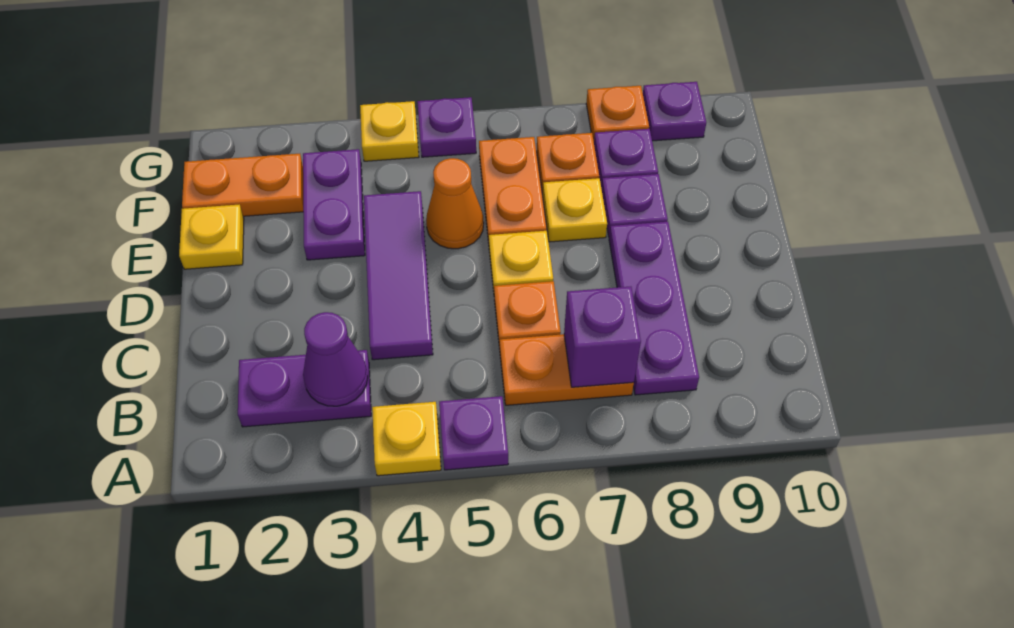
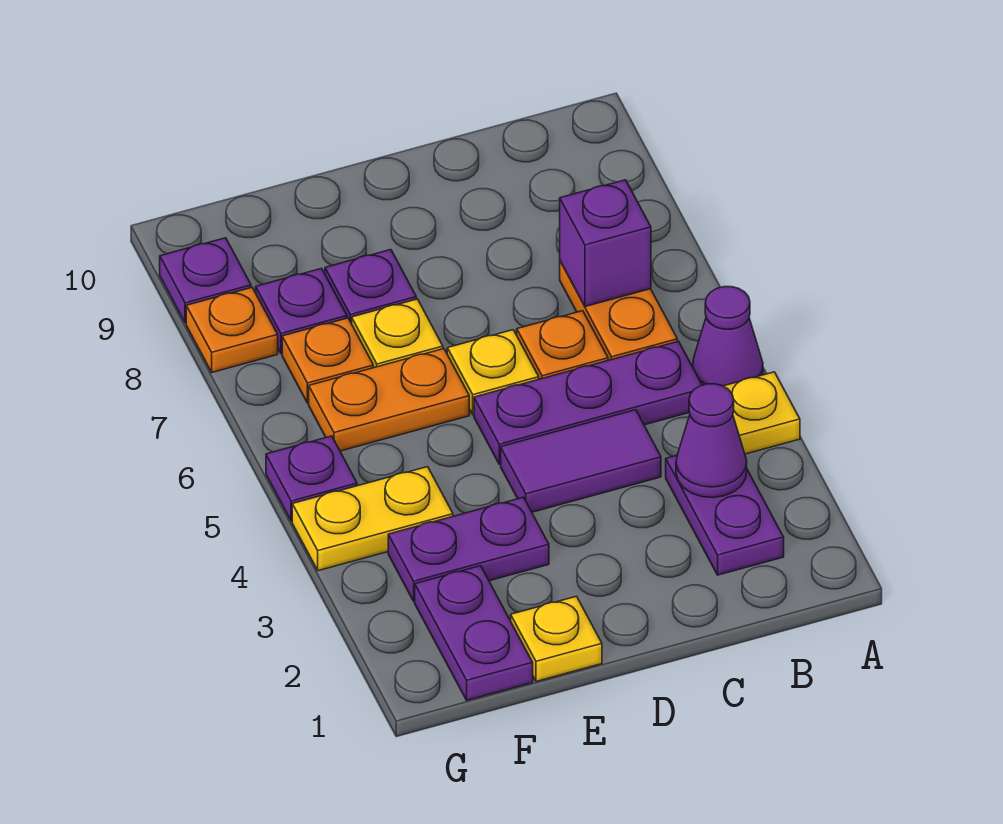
purple 1x1 plate [439,396,508,470] -> purple 1x1 cone [692,287,763,386]
purple 1x3 plate [609,222,699,395] -> purple 1x3 plate moved to [474,341,702,464]
purple 1x3 tile [364,191,433,360] -> purple 1x2 tile [501,410,661,512]
orange 1x1 cone [426,158,484,249] -> none
orange 1x2 plate [182,154,303,216] -> purple 1x2 plate [415,566,533,700]
yellow 1x1 plate [360,101,419,161] -> yellow 1x2 plate [292,467,453,571]

